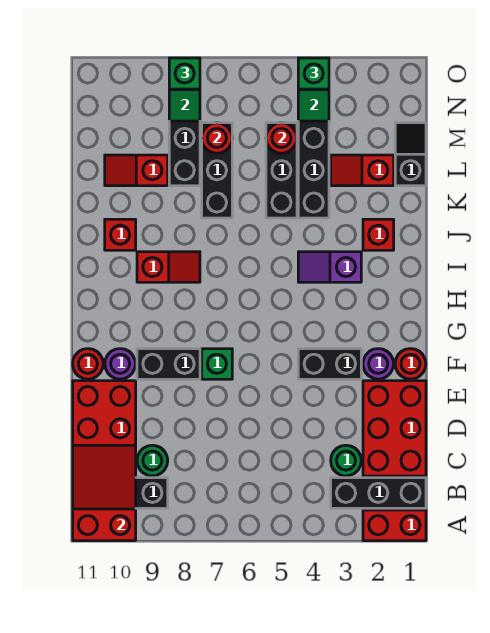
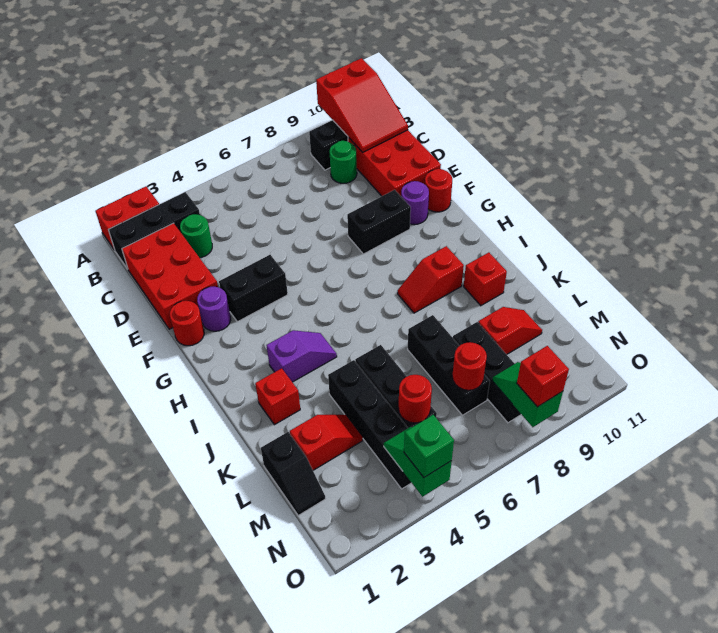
green 1x1 brick [202,349,232,379] -> none
green 1x1 brick [169,58,200,89] -> red 1x1 brick [517,346,569,407]

